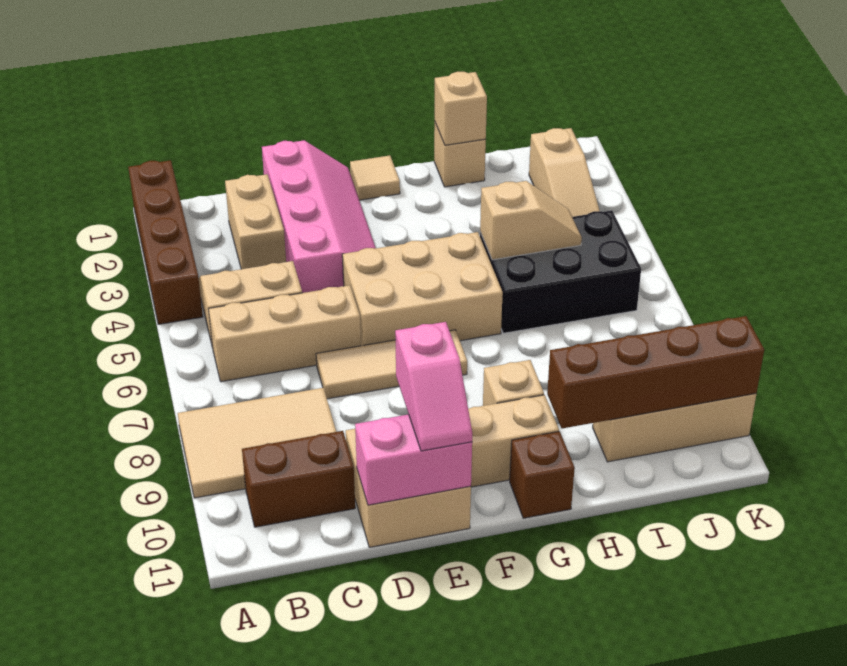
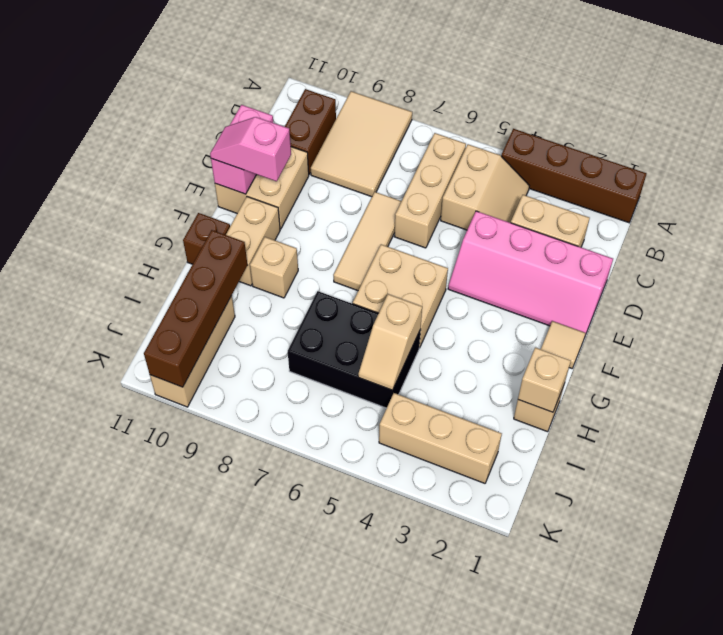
tan 2x3 brick [342,232,503,346] -> tan 2x2 brick [353,244,448,348]
black 2x3 brick [480,210,641,333] -> black 2x3 brick turned to [288,291,421,408]
tan 1x3 slope [529,128,600,217] -> tan 1x3 brick [379,393,502,483]

